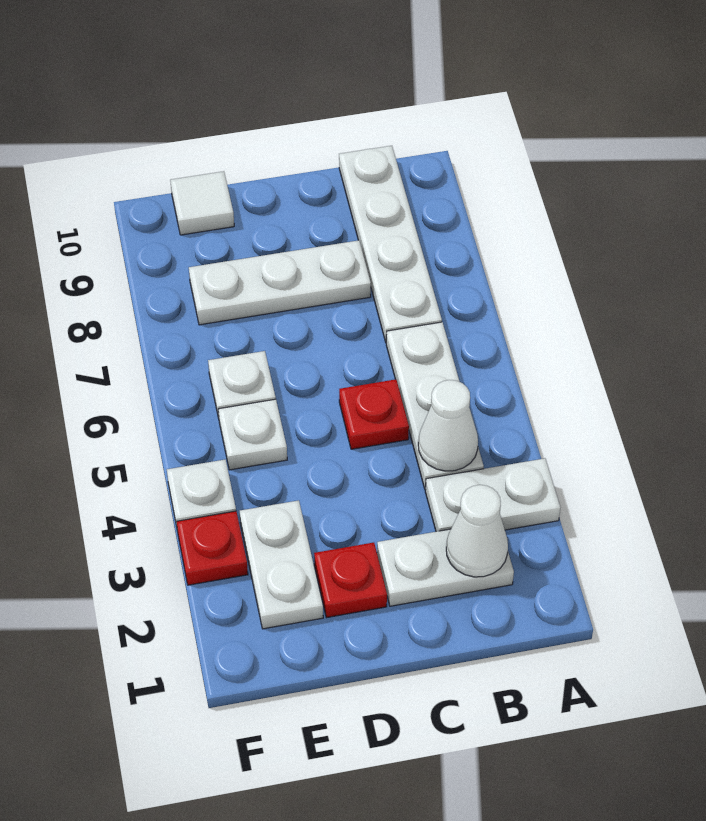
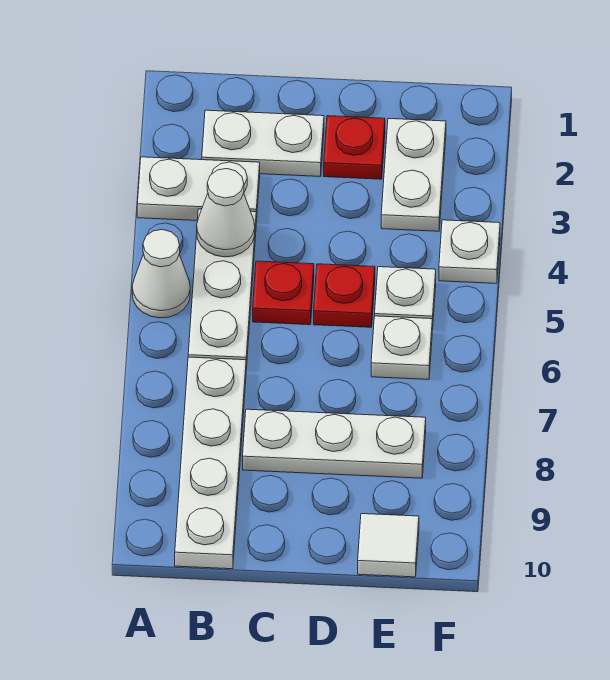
white 1x1 cone [446,485,508,577] -> white 1x1 cone moved to [132,229,190,318]
red 1x1 plate [177,511,248,585] -> red 1x1 plate moved to [314,264,375,327]

